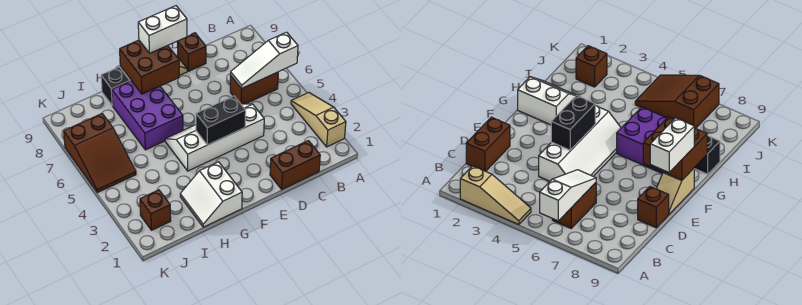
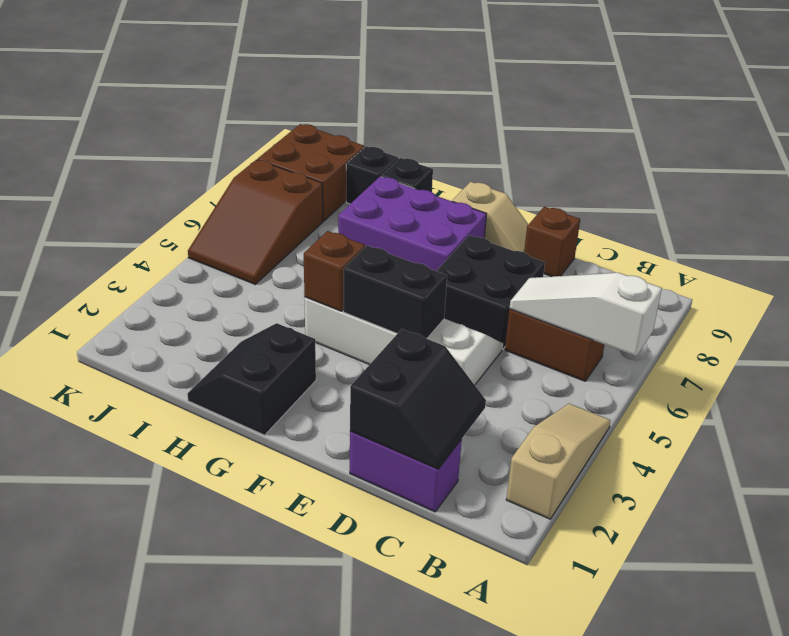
brown 1x2 brick [270,141,320,189] -> purple 1x2 brick [350,431,462,512]
none -> black 2x2 slope [350,329,486,469]
none -> black 2x2 brick [437,235,545,349]
white 1x2 brick [138,6,187,53] -> none
brown 2x2 brick [120,40,179,94] -> brown 2x2 brick moved to [258,124,364,221]
white 2x2 slope [180,162,242,227] -> black 2x2 slope [187,323,316,435]
purple 2x3 brick [112,81,183,150] -> purple 2x3 brick turned to [338,177,486,271]
none -> black 1x1 brick [346,146,398,204]
brown 1x1 brick [140,190,171,230] -> brown 1x1 brick moved to [304,231,365,311]

